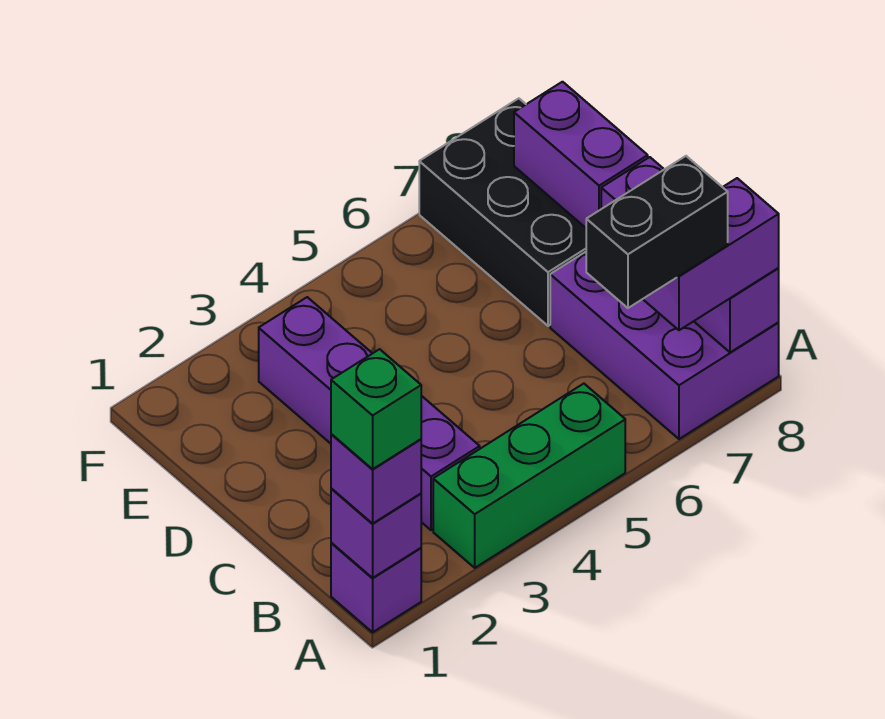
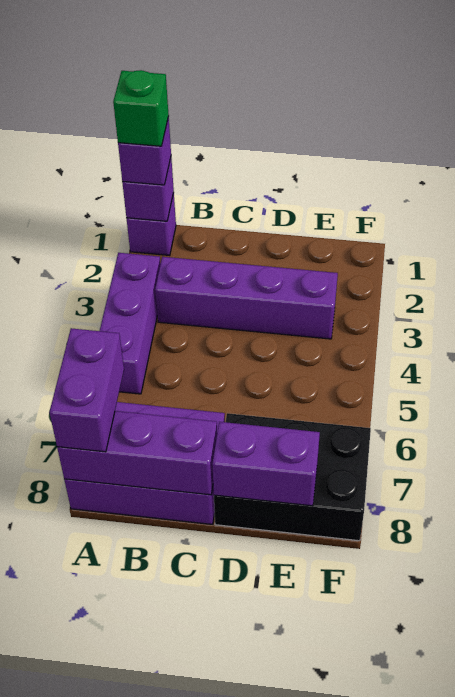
green 1x3 brick [433,384,625,568] -> purple 1x3 brick [100,253,161,394]
black 1x2 brick [586,156,728,308] -> none

